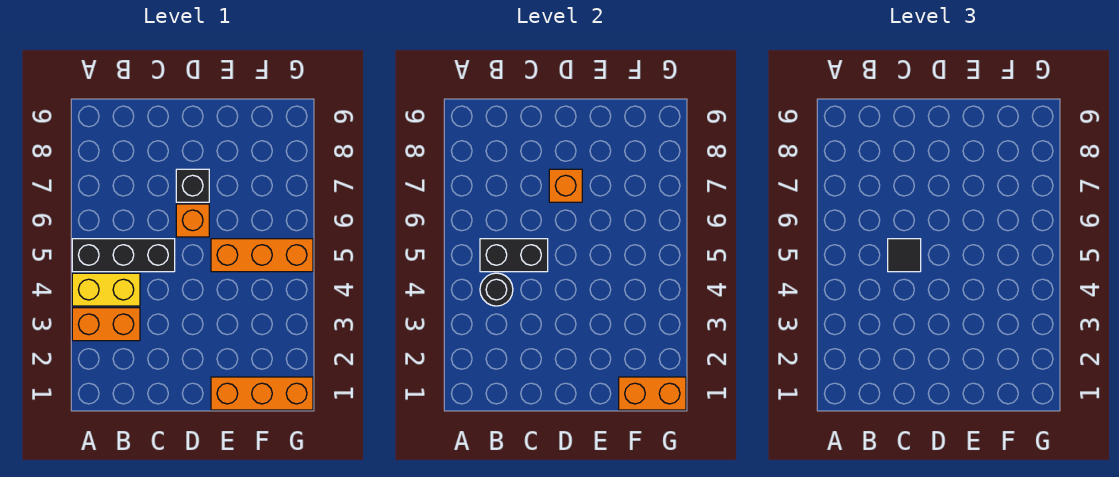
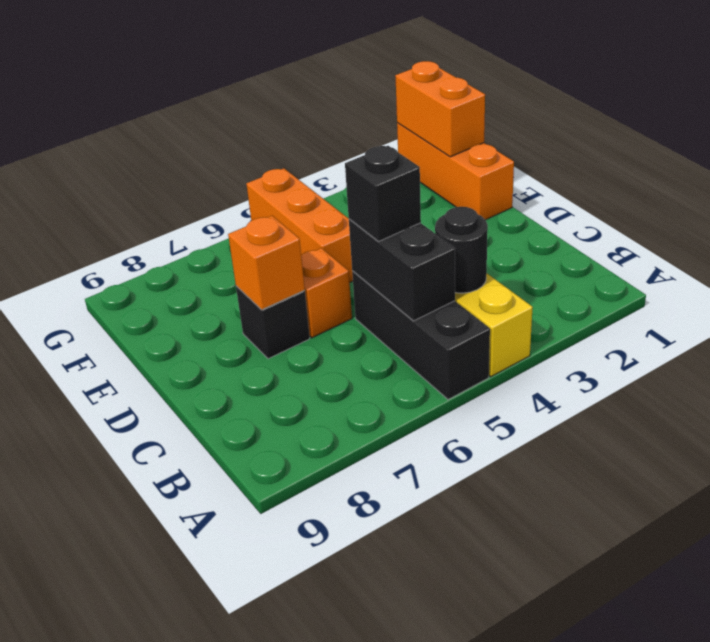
orange 1x2 brick [72,308,140,341] -> none
black 1x1 tile [888,239,921,272] -> black 1x1 brick [345,146,421,241]

